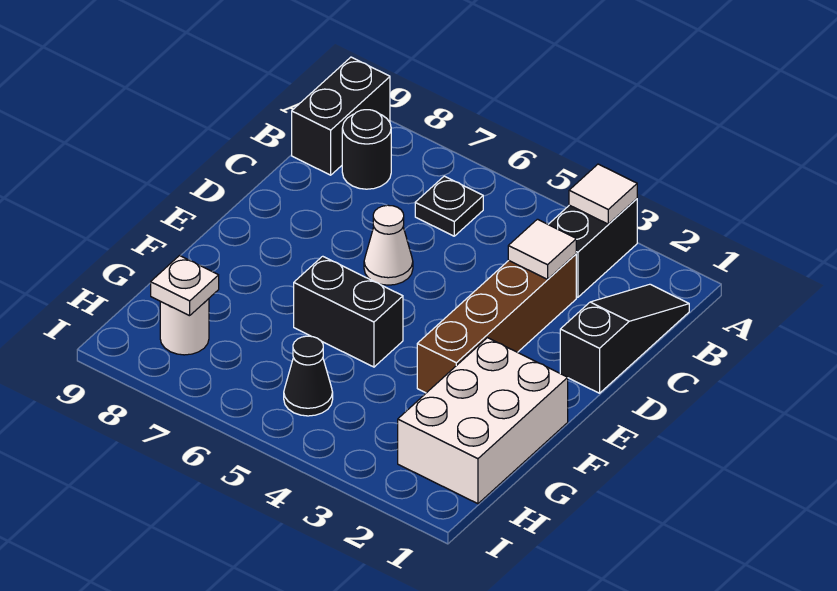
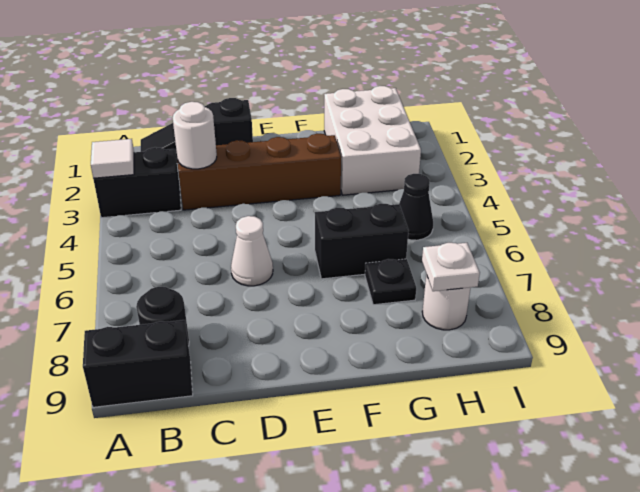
black 1x1 plate [415,176,483,236] -> black 1x1 plate moved to [365,259,416,305]
white 1x1 tile [508,219,576,279] -> white 1x1 round brick [173,102,217,169]
white 2x3 brick [398,338,568,504] -> white 2x3 brick turned to [324,86,421,195]
black 1x2 brick [294,256,403,367] -> black 1x2 brick turned to [315,203,409,279]

